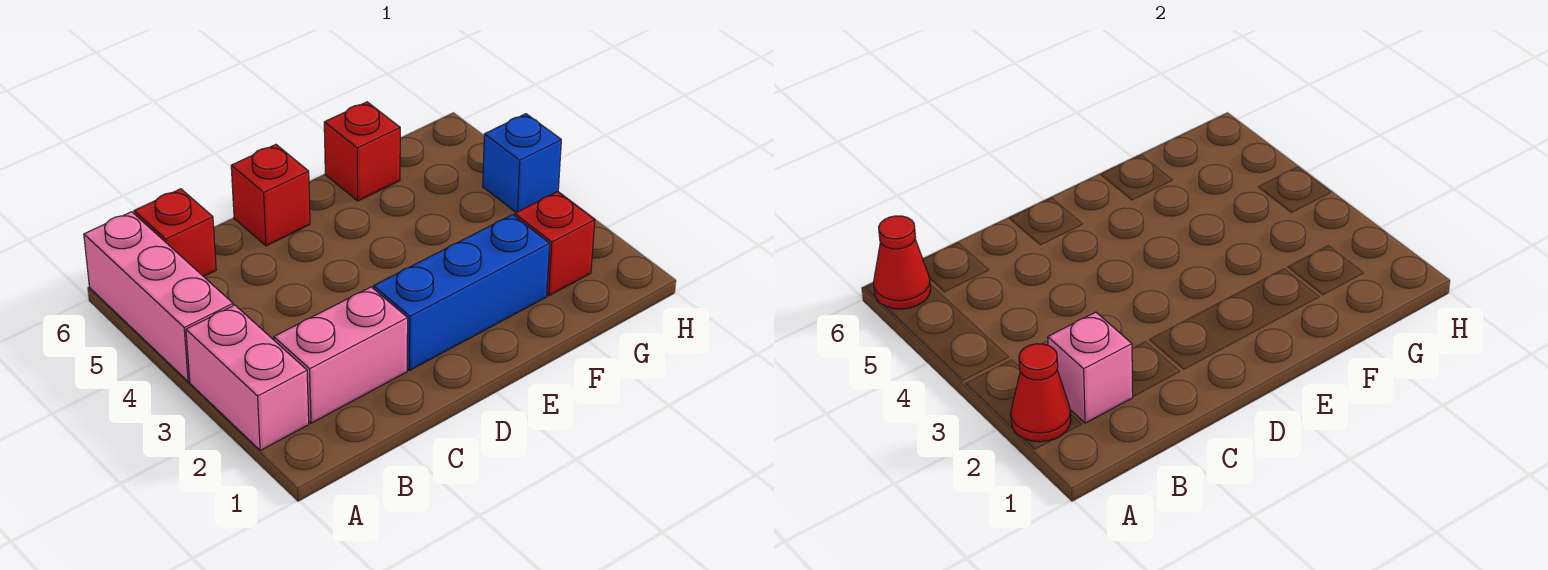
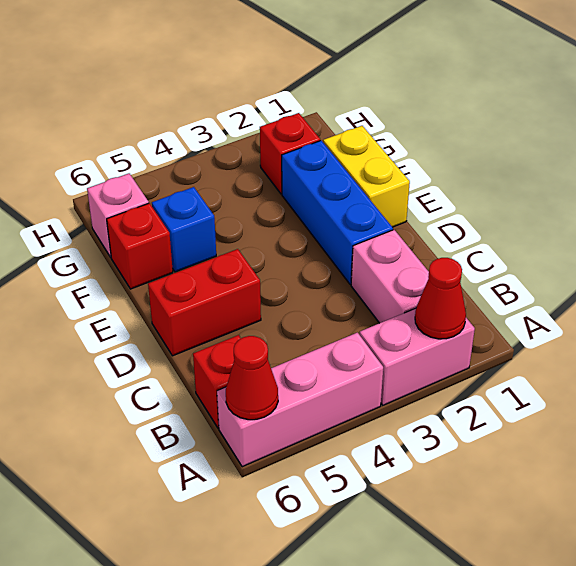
pink 1x1 brick [1048,312,1133,423] -> pink 1x1 brick moved to [87,174,149,257]
red 1x1 brick [231,145,310,246] -> red 1x2 brick [148,249,261,356]
none -> yellow 1x2 brick [323,126,410,227]
blue 1x1 brick [483,114,561,212] -> blue 1x1 brick moved to [152,187,216,272]

